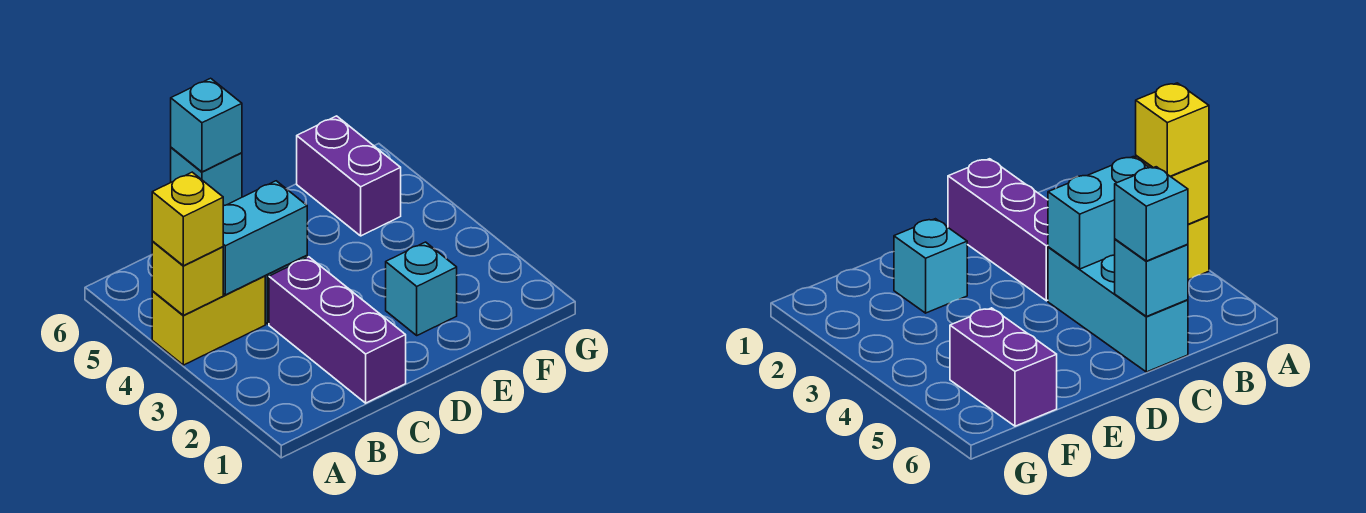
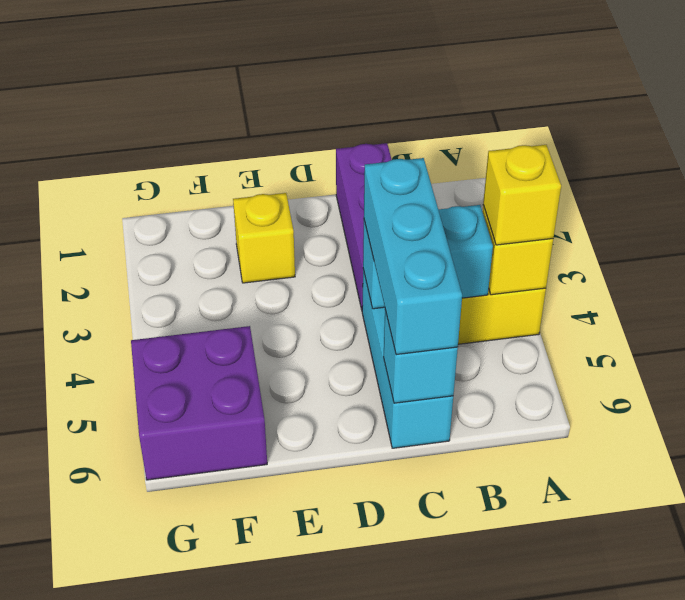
cyan 1x1 brick [171,78,242,172] -> cyan 1x3 brick [364,158,462,355]
cyan 1x1 brick [386,242,457,335] -> yellow 1x1 brick [233,193,295,283]
purple 1x2 brick [297,116,401,236] -> purple 2x2 brick [131,326,267,480]

